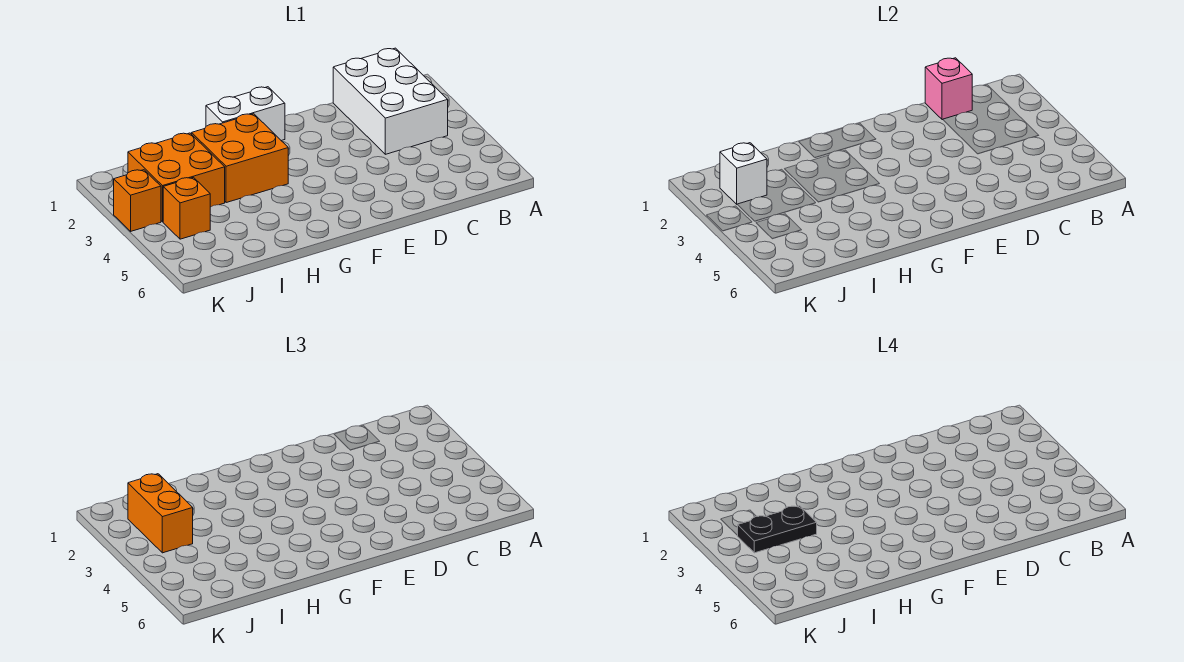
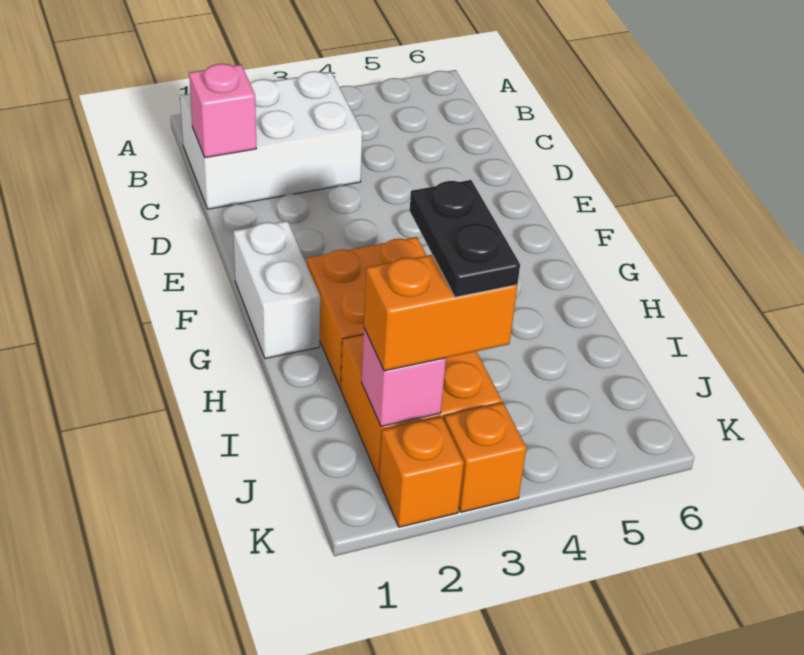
white 1x1 brick [720,143,767,204] -> pink 1x1 brick [362,328,446,427]
orange 1x1 brick [163,177,210,239] -> orange 1x1 brick moved to [379,416,464,527]

